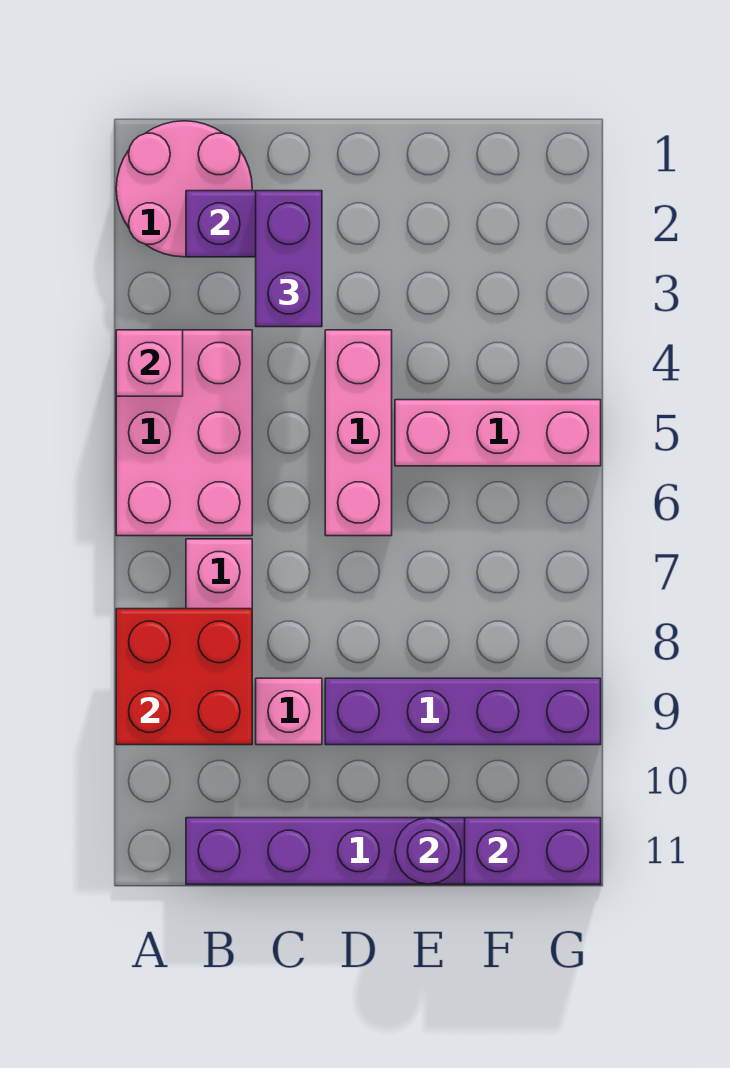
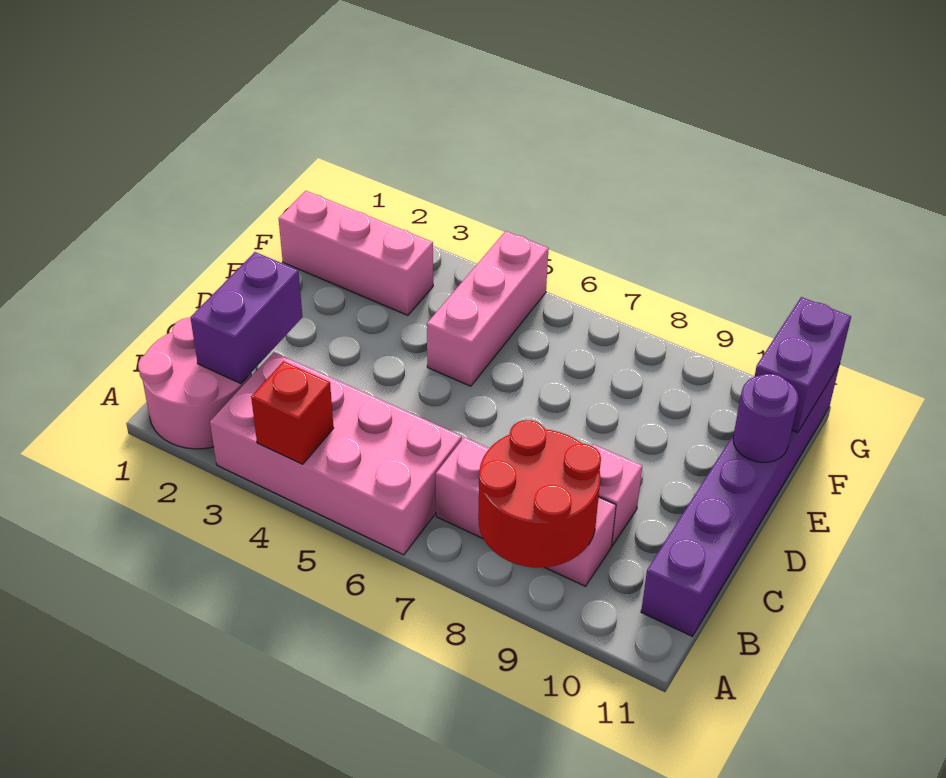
pink 2x3 brick [116,330,252,536] -> pink 2x4 brick [210,352,462,555]
pink 1x1 brick [116,330,183,396] -> red 1x1 brick [251,361,334,464]
red 2x2 brick [116,609,252,745] -> red 2x2 round brick [478,420,601,568]
purple 1x2 brick [256,191,322,327] -> none
pink 1x3 brick [325,330,392,536] -> pink 1x3 brick moved to [278,191,433,315]
purple 1x4 brick [325,678,601,745] -> none

